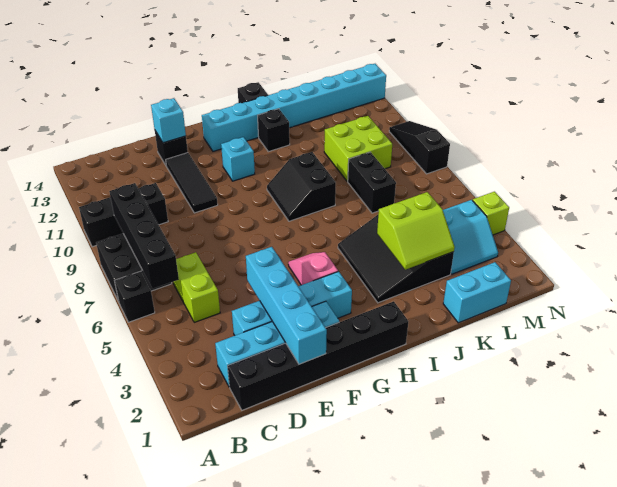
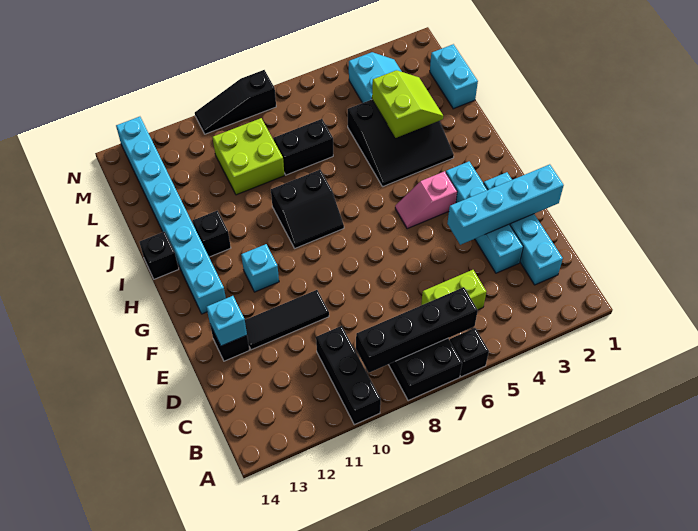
black 1x6 brick [228,301,408,410] -> none
lime 1x1 brick [473,192,509,235] -> none

